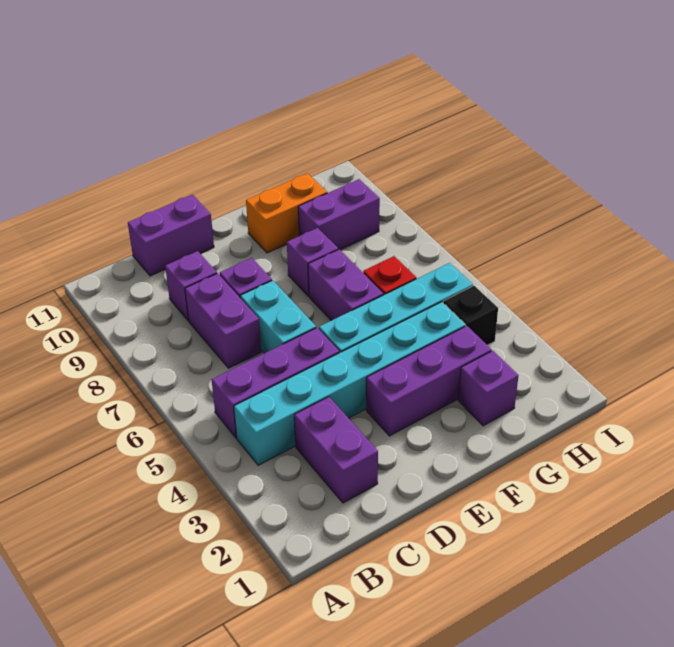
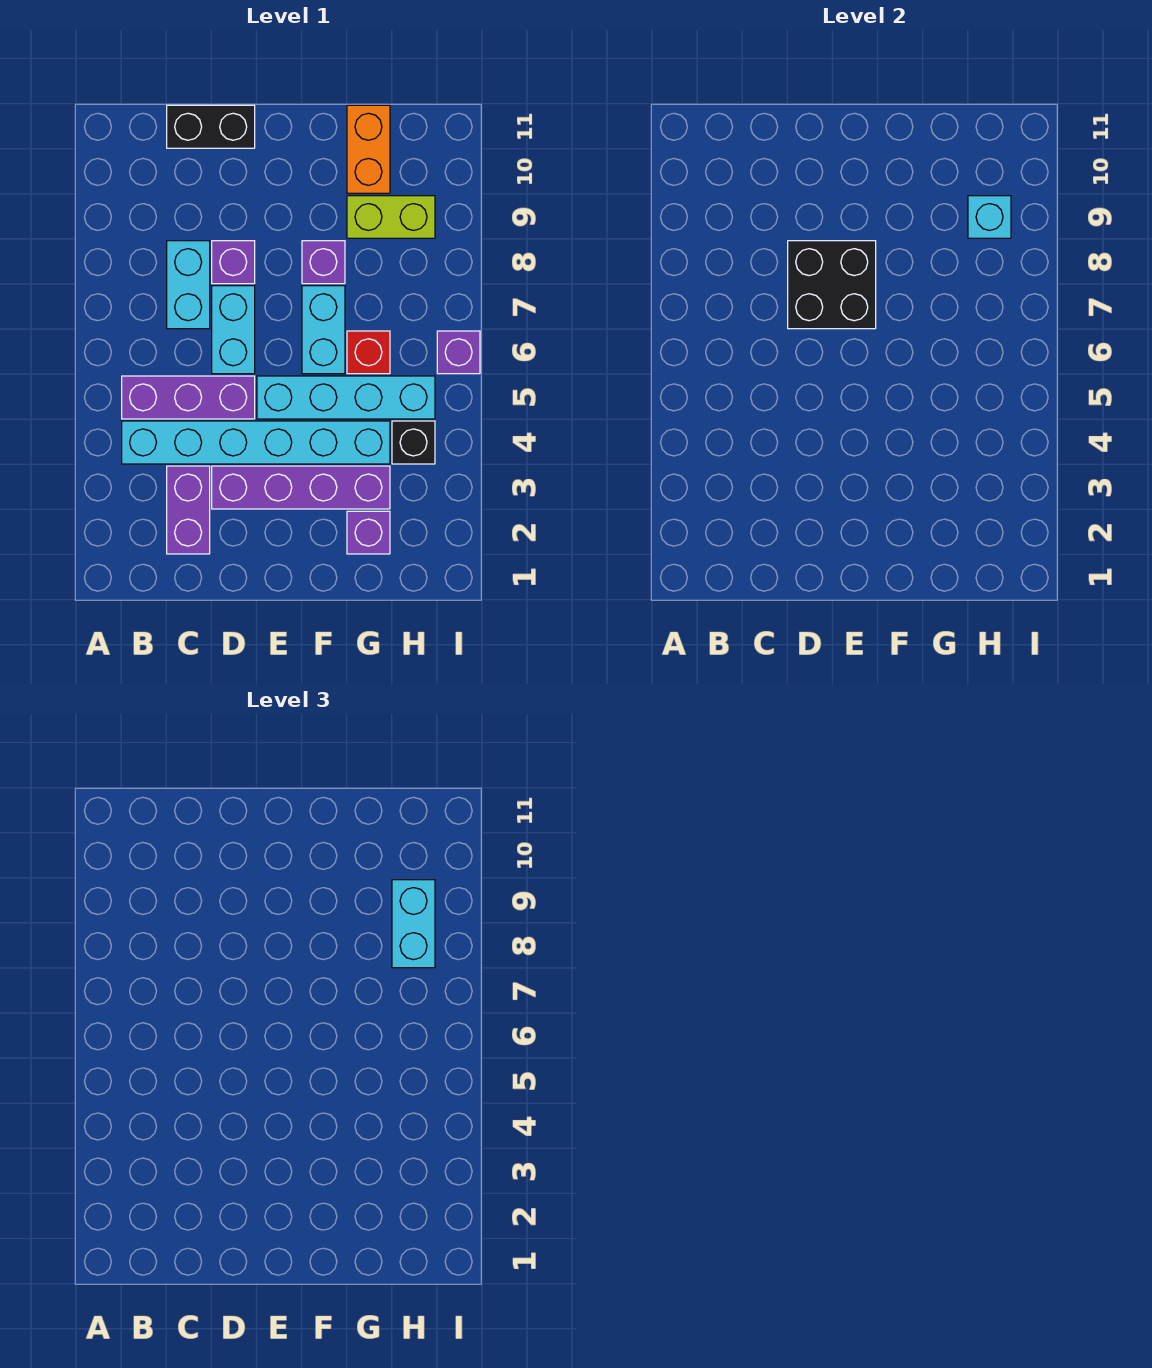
purple 1x2 brick [185,273,261,368] -> cyan 1x2 brick [167,241,210,329]
purple 1x1 brick [165,251,217,320] -> purple 1x1 brick moved to [437,331,480,374]
purple 1x2 brick [128,195,214,276] -> black 1x2 brick [167,105,255,148]
none -> black 2x2 brick [788,241,876,329]
purple 1x3 brick [366,326,492,436] -> purple 1x4 brick [212,466,390,509]
purple 1x2 brick [308,249,384,321] -> cyan 1x2 brick [302,286,345,374]
orange 1x2 brick [246,173,327,253] -> orange 1x2 brick turned to [347,105,390,193]
purple 1x2 brick [298,179,380,250] -> lime 1x2 brick [347,196,435,238]
none -> cyan 1x2 brick [392,880,435,968]
none -> cyan 1x1 brick [968,196,1011,238]

